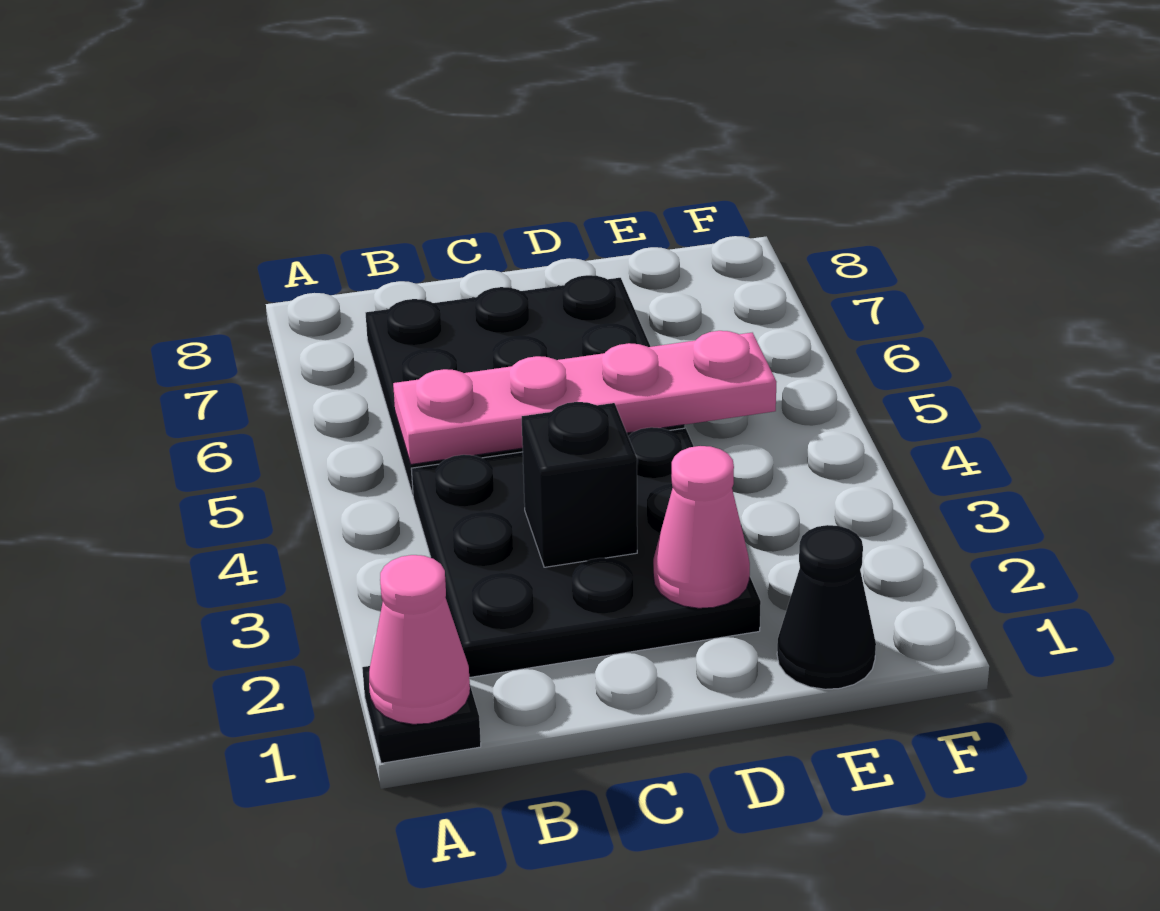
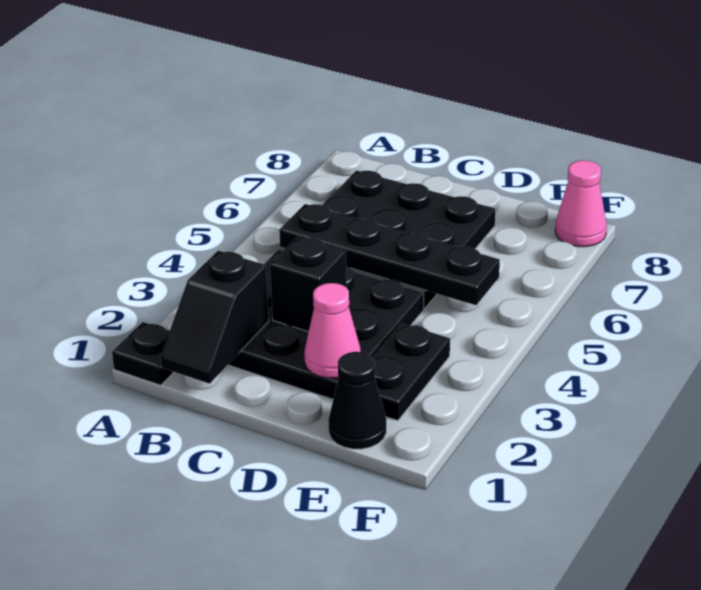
pink 1x1 cone [369,555,470,724] -> pink 1x1 cone moved to [555,160,607,247]
none -> black 1x2 slope [161,251,269,384]
pink 1x4 plate [393,331,776,464] -> black 1x4 plate [279,204,500,305]
none -> black 1x2 plate [372,323,450,421]

